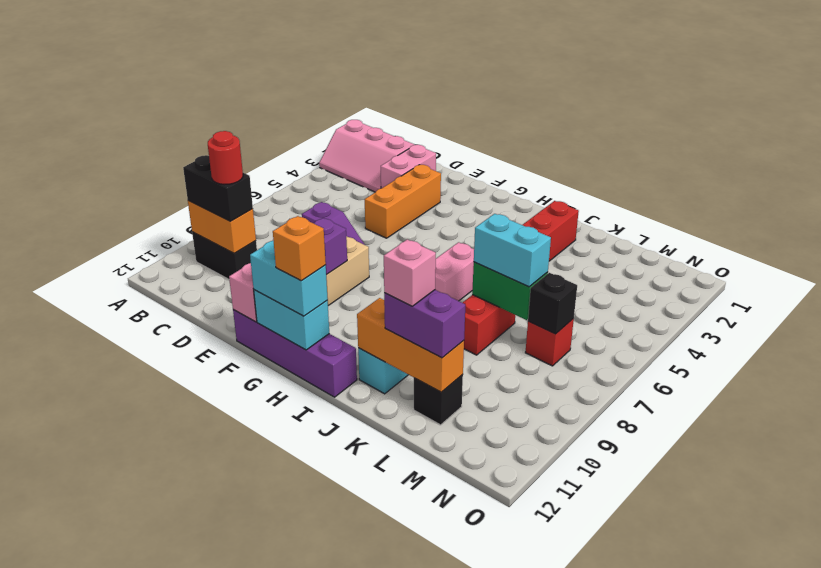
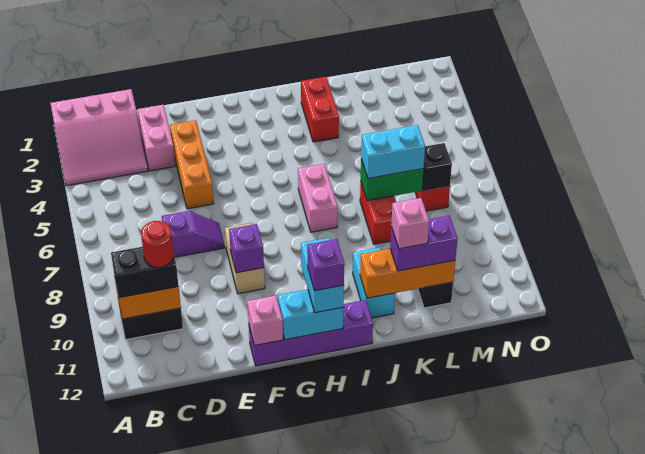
pink 2x3 slope [319,120,414,192] -> pink 3x3 slope [50,89,148,186]
cyan 1x2 brick [250,241,328,316] -> cyan 1x2 brick turned to [301,238,344,313]
orange 1x1 brick [273,216,326,281] -> purple 1x1 brick [308,239,344,291]

